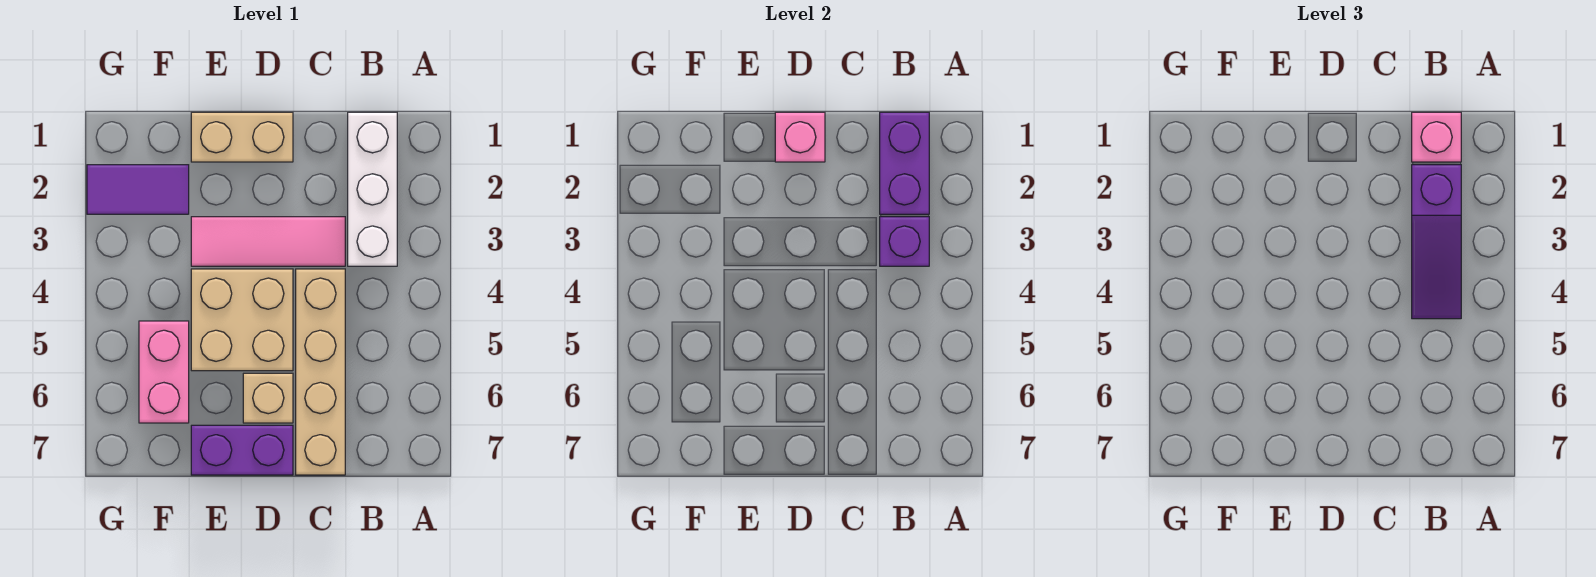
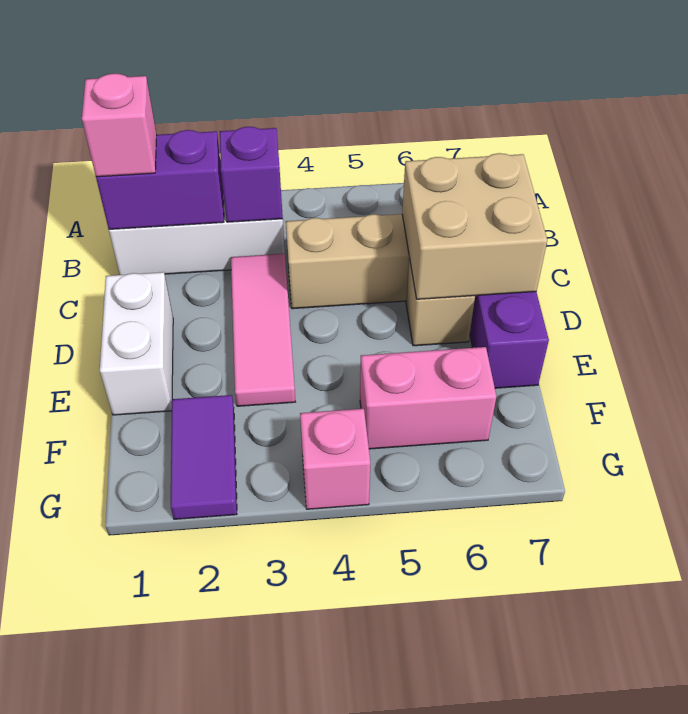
purple 1x3 slope [1412,165,1461,319] -> none
tan 1x2 brick [191,112,293,162] -> white 1x2 brick [100,272,173,415]
pink 1x1 brick [775,112,825,162] -> pink 1x1 brick moved to [300,409,370,509]
tan 2x2 brick [191,269,293,371] -> tan 2x2 brick moved to [402,153,547,299]

